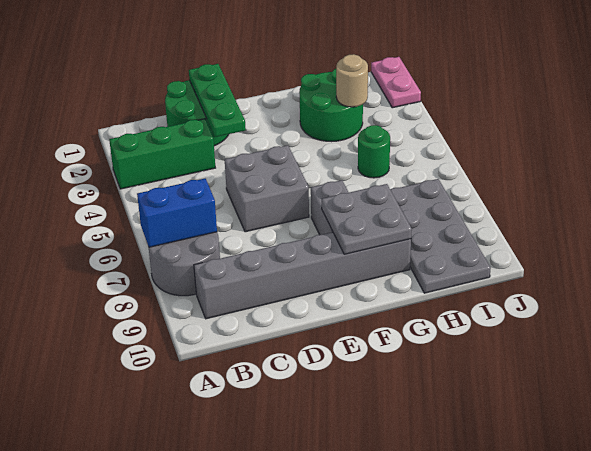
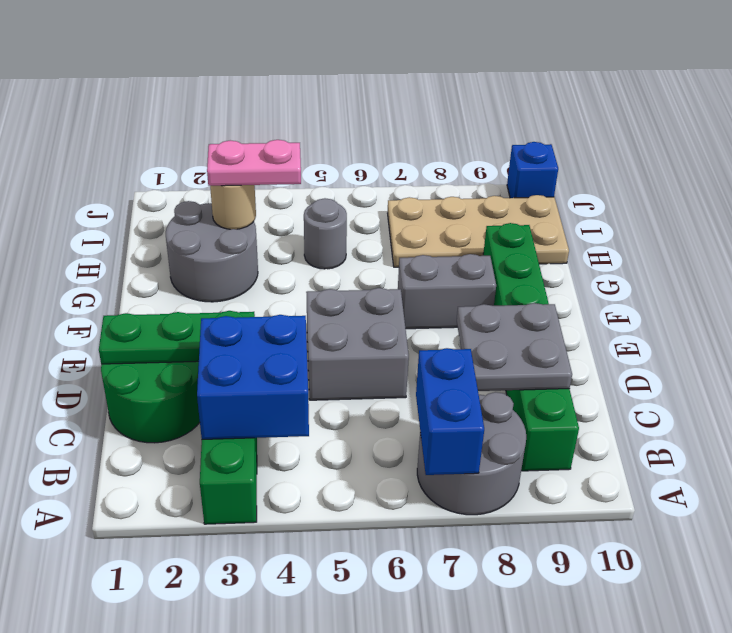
none -> blue 2x2 brick [197,315,309,439]
grey 1x6 brick [194,232,411,319] -> green 1x6 brick [483,223,579,471]
grey 2x2 plate [322,184,412,254] -> grey 2x2 plate moved to [457,303,572,391]
green 2x2 round brick [299,69,363,142] -> grey 2x2 round brick [166,201,258,302]
green 1x1 round brick [358,125,390,178] -> grey 1x1 round brick [304,198,347,269]
grey 2x4 plate [390,179,491,293] -> tan 2x4 plate [388,195,569,267]
pink 1x2 plate [371,57,421,108] -> pink 1x2 plate moved to [207,140,301,186]
none -> blue 1x1 brick [507,142,558,198]

